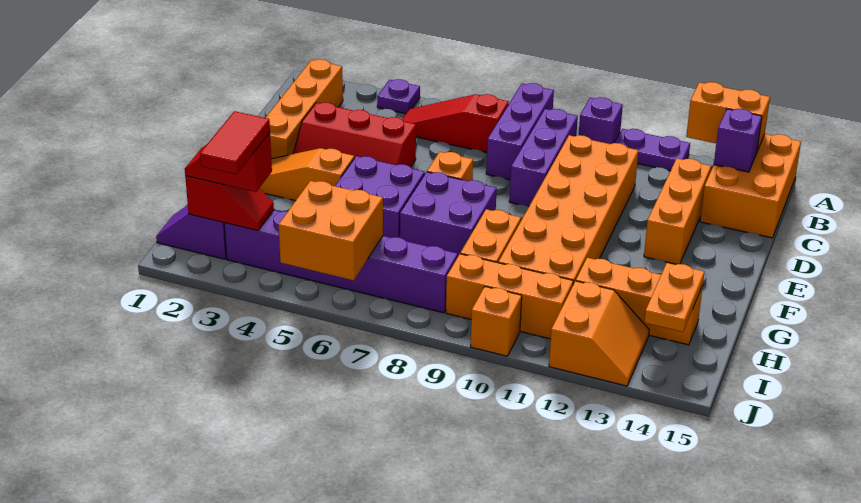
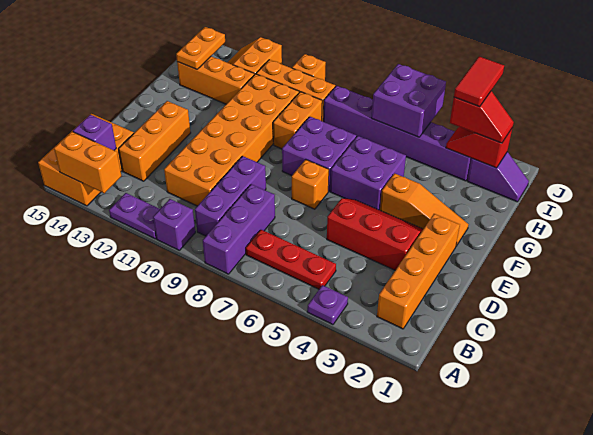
red 1x3 slope [402,94,509,152] -> red 1x3 plate [246,230,336,289]
orange 2x2 brick [279,181,383,280] -> purple 2x2 brick [371,64,446,137]

